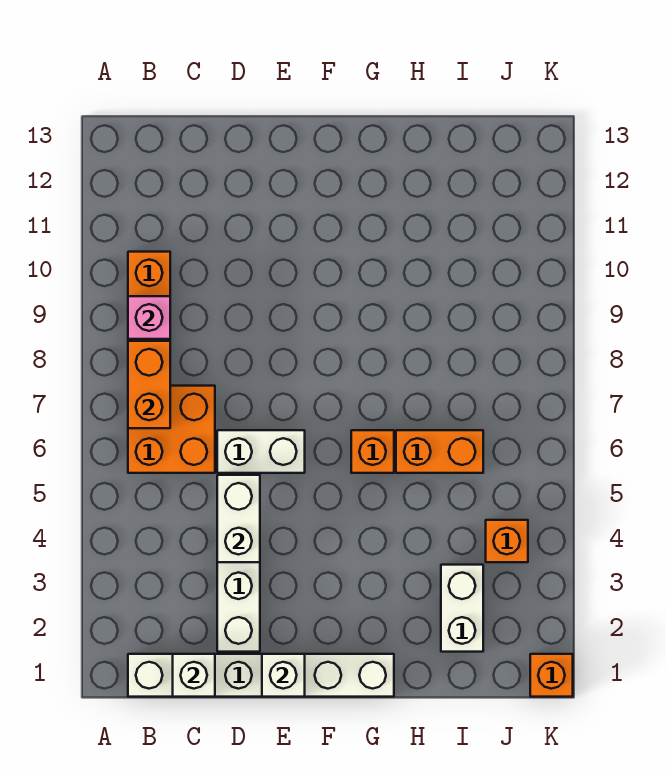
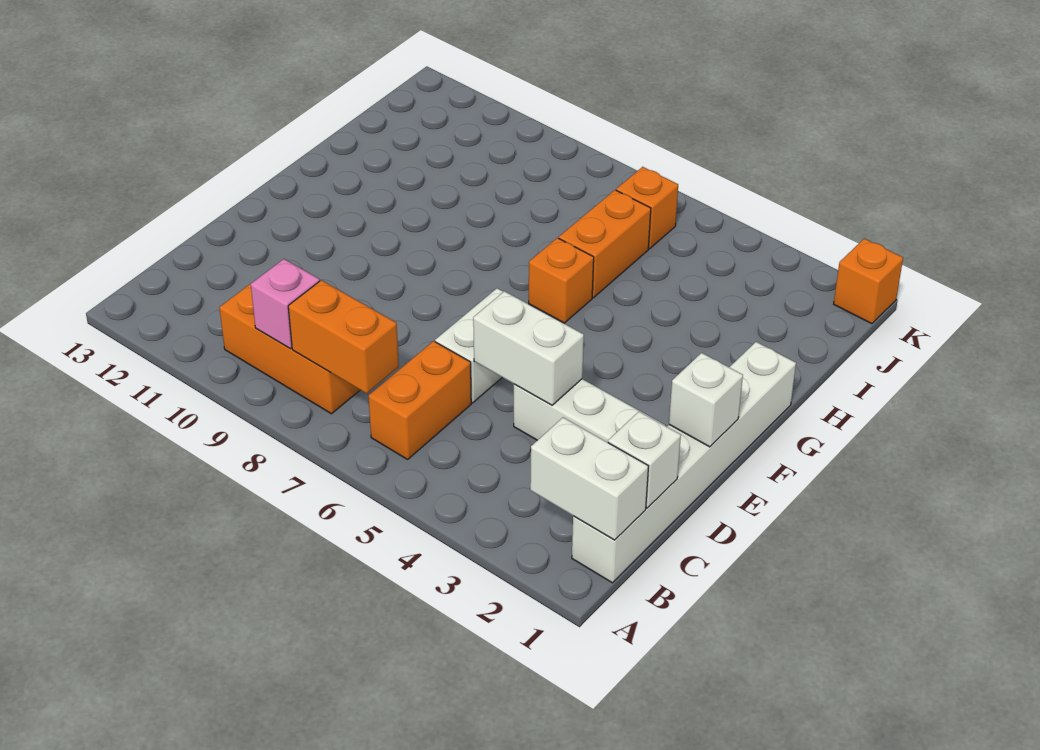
orange 2x2 brick [128,386,215,473] -> orange 1x2 brick [368,341,471,459]
white 1x2 brick [441,565,483,652] -> white 1x2 brick moved to [530,417,648,540]
orange 1x1 brick [486,520,528,562] -> orange 1x1 brick moved to [616,167,678,249]

